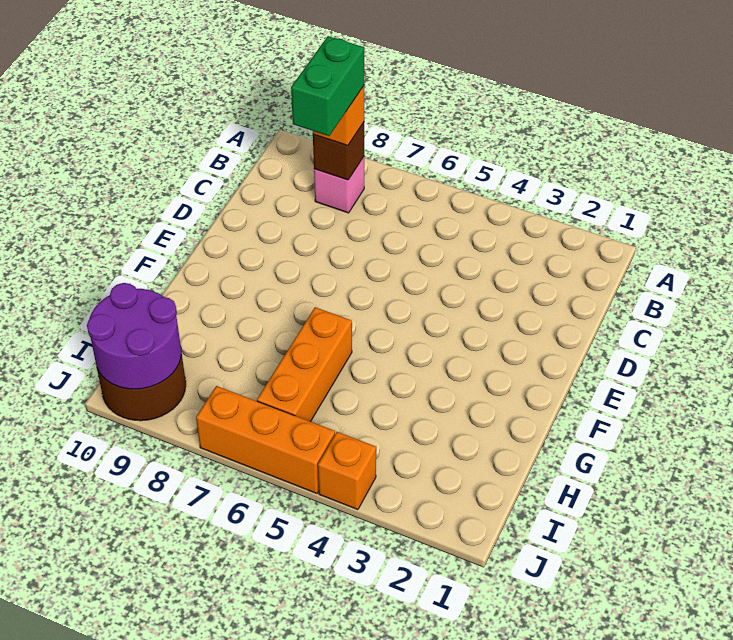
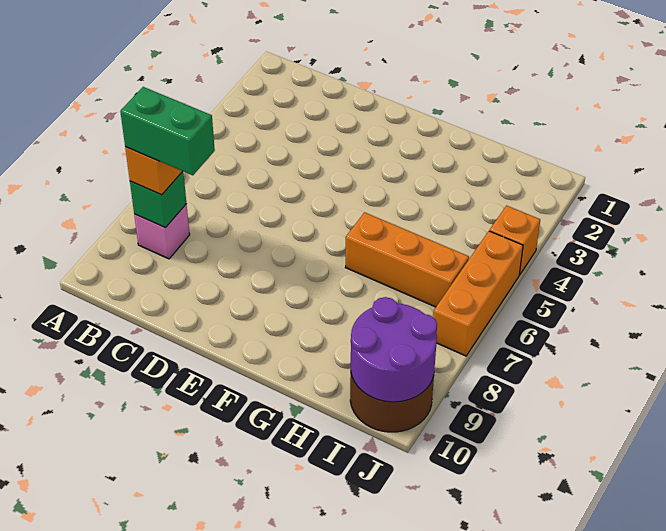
brown 1x1 brick [313,122,364,180] -> green 1x1 brick [130,171,187,228]

